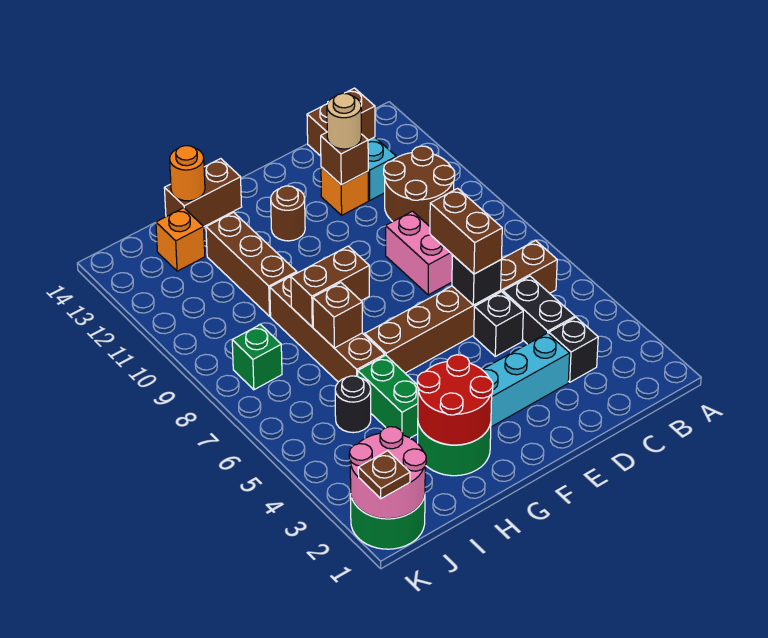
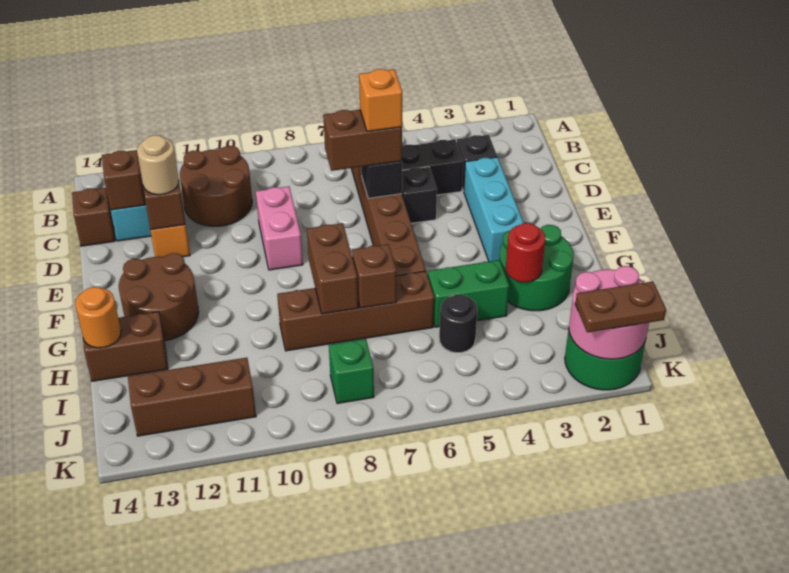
pink 1x2 brick [386,211,452,295] -> pink 1x2 brick turned to [256,186,303,270]
brown 1x1 round brick [271,186,305,241] -> brown 2x2 round brick [119,253,199,341]
red 2x2 round brick [417,355,493,445] -> red 1x1 round brick [506,223,545,282]
brown 1x2 brick [164,159,242,226] -> brown 1x2 brick turned to [83,312,168,381]
brown 1x3 brick [206,212,297,316] -> brown 1x3 brick moved to [128,358,256,436]
orange 1x1 brick [156,208,205,271] -> orange 1x1 brick moved to [359,69,402,132]
brown 1x1 plate [358,451,410,499] -> brown 1x2 plate [575,281,666,332]

